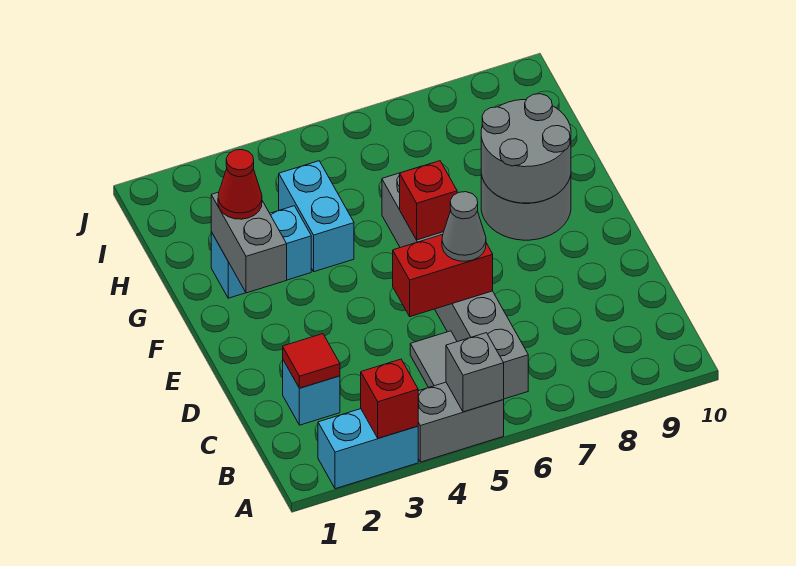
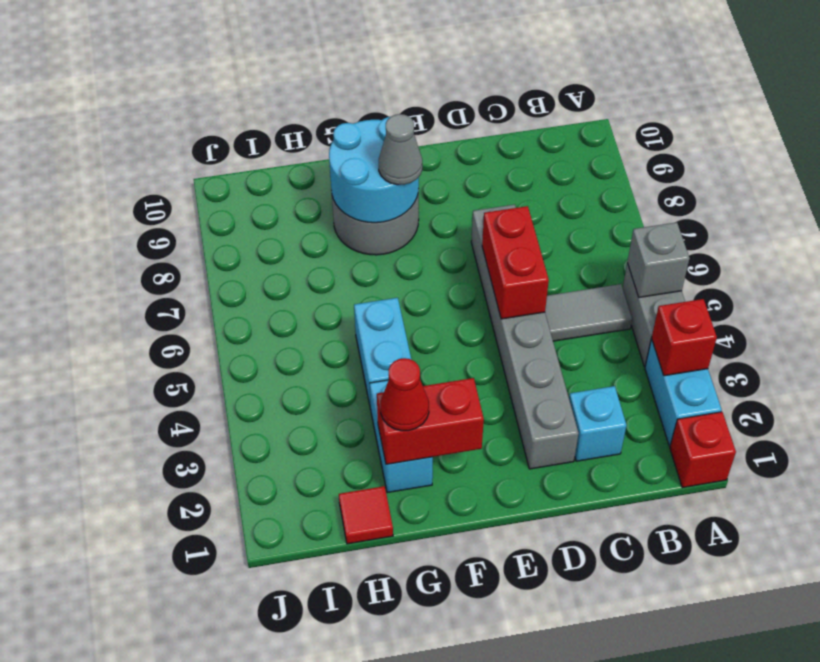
grey 1x6 brick [382,168,528,399] -> grey 1x6 brick turned to [471,205,579,469]
red 1x1 tile [283,334,340,388] -> red 1x1 tile moved to [339,486,393,544]
grey 1x1 cone [442,192,486,261] -> grey 1x1 cone moved to [379,114,422,185]
grey 1x2 brick [211,192,287,293] -> red 1x2 brick [377,378,484,464]
red 1x1 brick [400,161,457,240] -> red 1x1 brick moved to [670,412,736,488]
grey 2x2 round brick [481,94,571,203] -> cyan 2x2 round brick [329,117,419,223]
cyan 1x2 brick [279,161,354,272] -> cyan 1x2 brick turned to [354,298,411,409]

